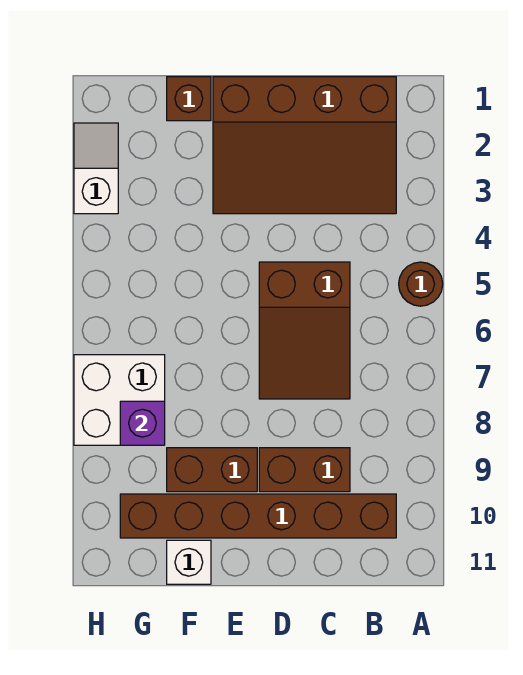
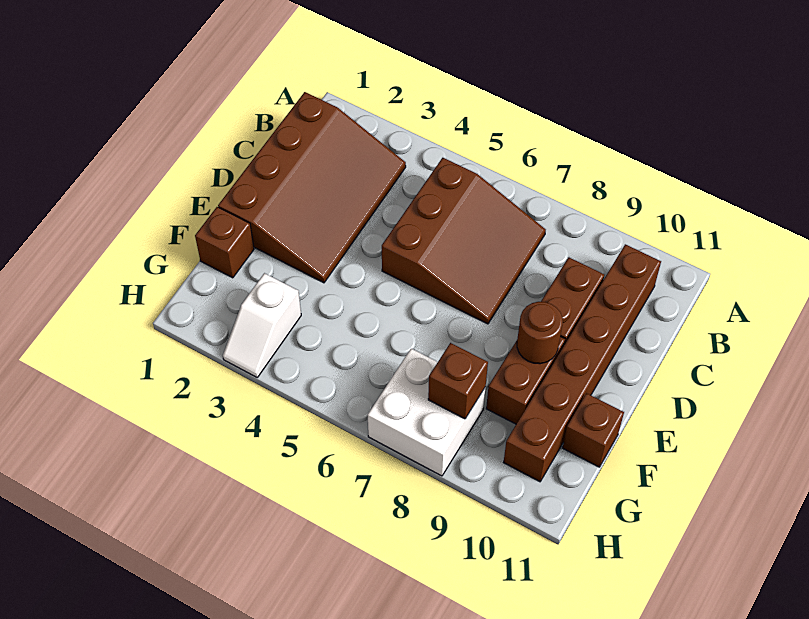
brown 1x1 round brick [399,262,443,306] -> brown 1x1 round brick moved to [517,302,563,364]
brown 2x3 slope [259,262,350,399] -> brown 3x3 slope [382,158,546,324]
white 1x1 brick [167,540,211,584] -> brown 1x1 brick [563,393,624,467]
purple 1x1 brick [120,401,165,445] -> brown 1x1 brick [428,343,488,419]
white 1x2 slope [74,123,118,214] -> white 1x2 slope turned to [223,273,301,377]

